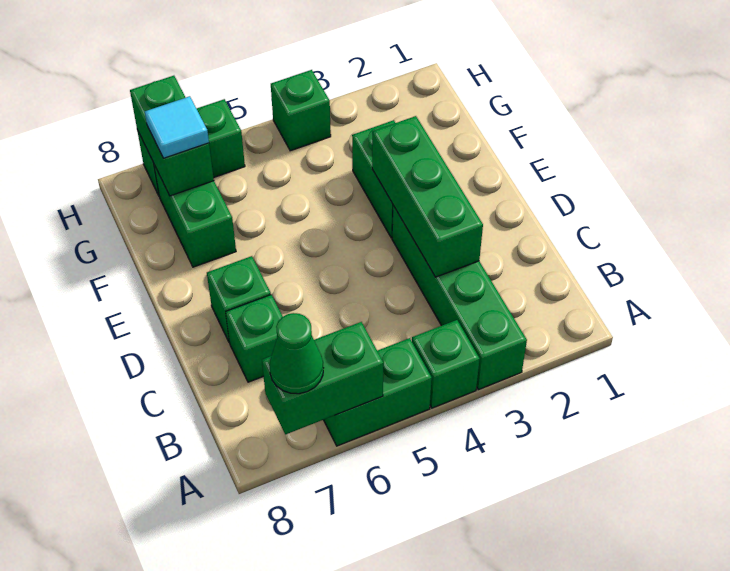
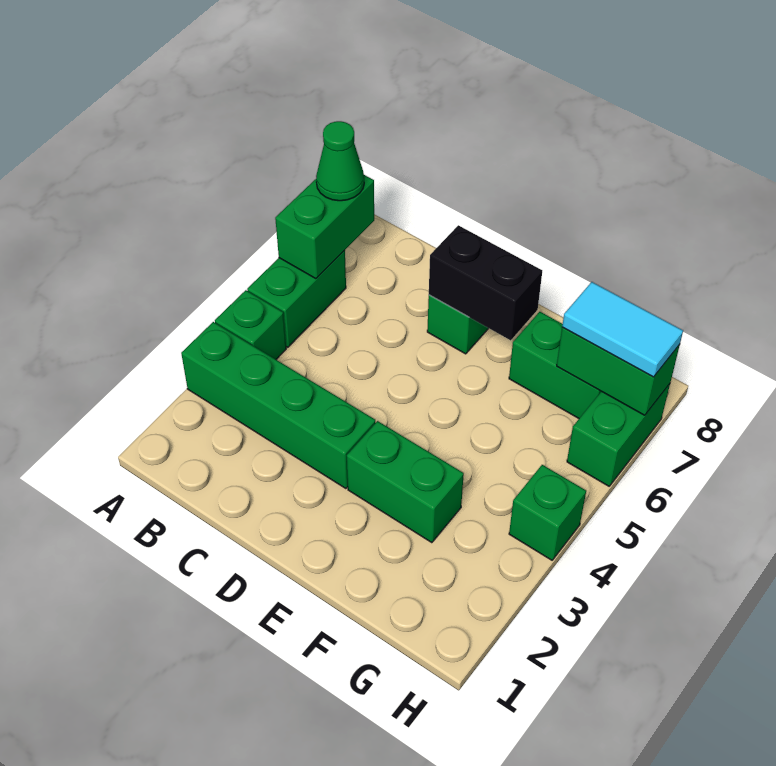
green 1x3 brick [372,116,483,277] -> none
green 1x1 brick [226,295,283,382] -> none
none -> black 1x2 brick [429,225,542,340]
cyan 1x1 tile [145,96,209,158] -> cyan 1x2 tile [562,282,683,377]

